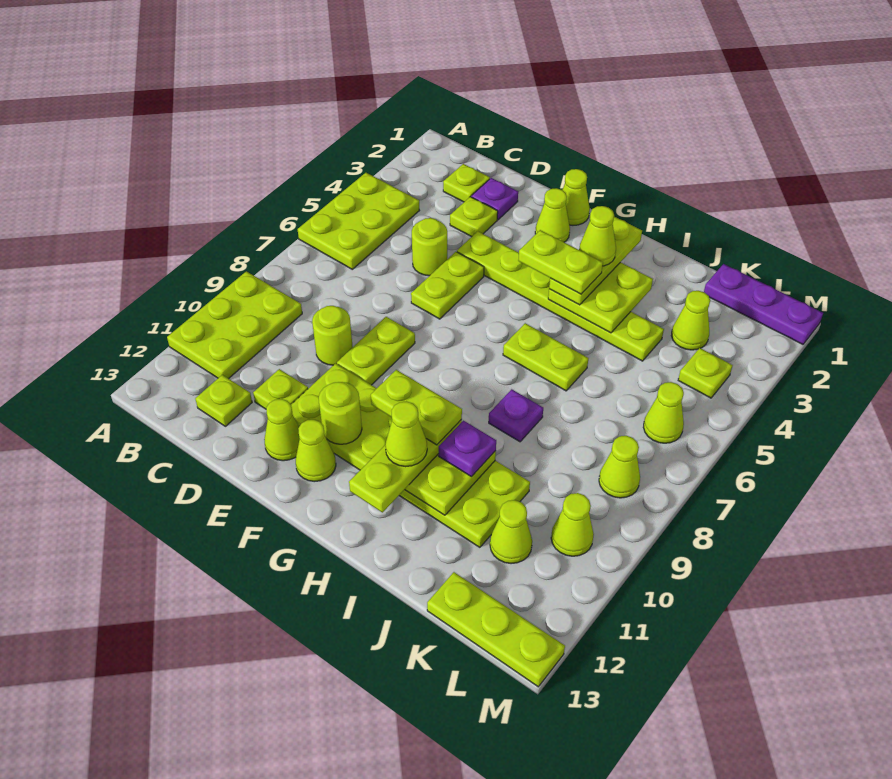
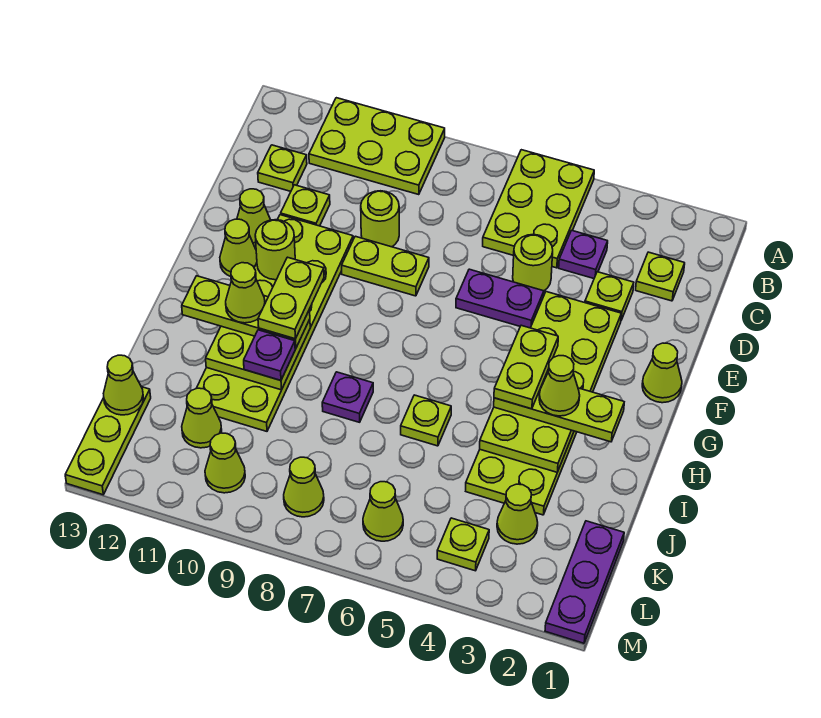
lime 2x3 plate [298,173,419,269] -> lime 2x3 plate turned to [483,150,594,268]
purple 1x1 plate [471,178,518,220] -> purple 1x1 plate moved to [559,230,608,279]
lime 1x6 plate [457,231,664,361] -> lime 2x6 plate [466,292,621,515]
lime 1x2 plate [411,252,484,319] -> purple 1x2 plate [456,269,544,328]
lime 1x1 cone [535,188,570,242] -> lime 1x1 cone moved to [104,355,144,415]
lime 1x2 plate [503,323,588,391] -> lime 1x1 plate [401,395,451,446]

